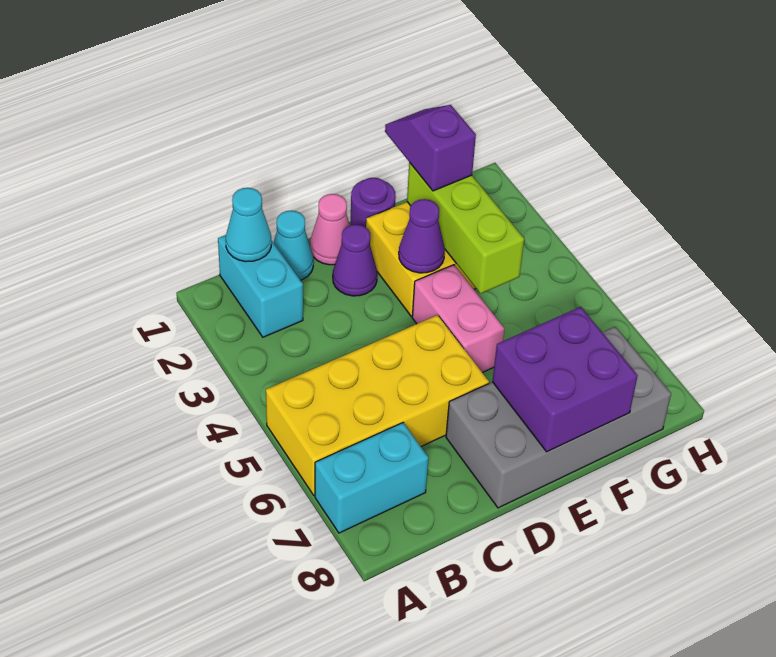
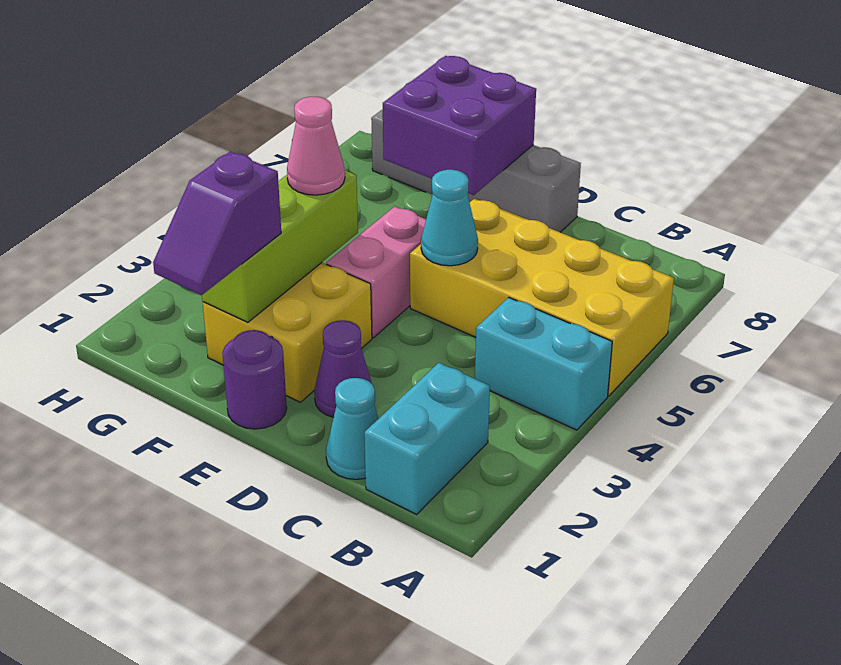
cyan 1x2 brick [315,423,428,533] -> cyan 1x2 brick moved to [475,297,612,430]
cyan 1x1 cone [226,188,271,262] -> cyan 1x1 cone moved to [421,170,478,266]
pink 1x1 cone [310,194,350,265] -> pink 1x1 cone moved to [287,97,345,195]
grey 2x4 brick [446,327,671,508] -> grey 1x4 brick [371,109,581,232]
purple 1x1 cone [399,199,445,273] -> none

